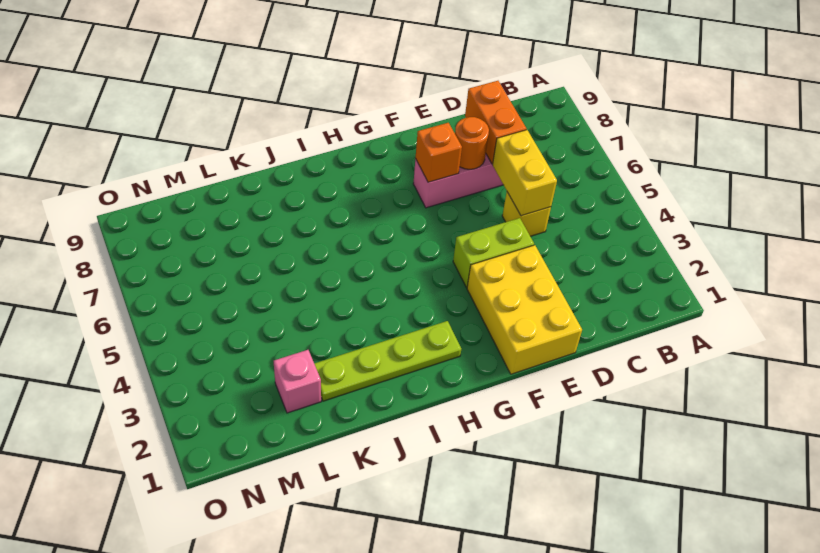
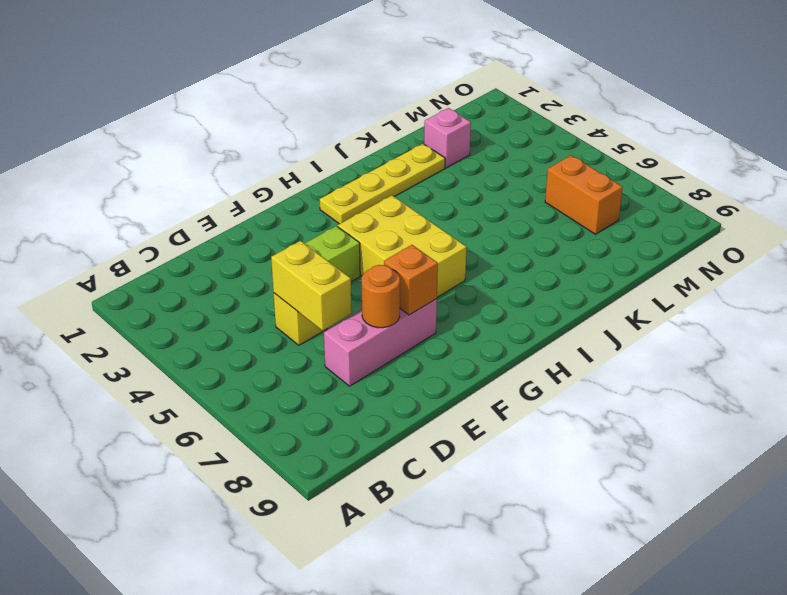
orange 1x2 brick [465,81,526,164] -> orange 1x2 brick moved to [545,155,623,234]
yellow 2x3 brick [467,245,582,374] -> yellow 2x3 brick moved to [338,195,467,297]
lime 1x4 plate [314,321,461,401] -> yellow 1x4 plate [320,144,445,224]

